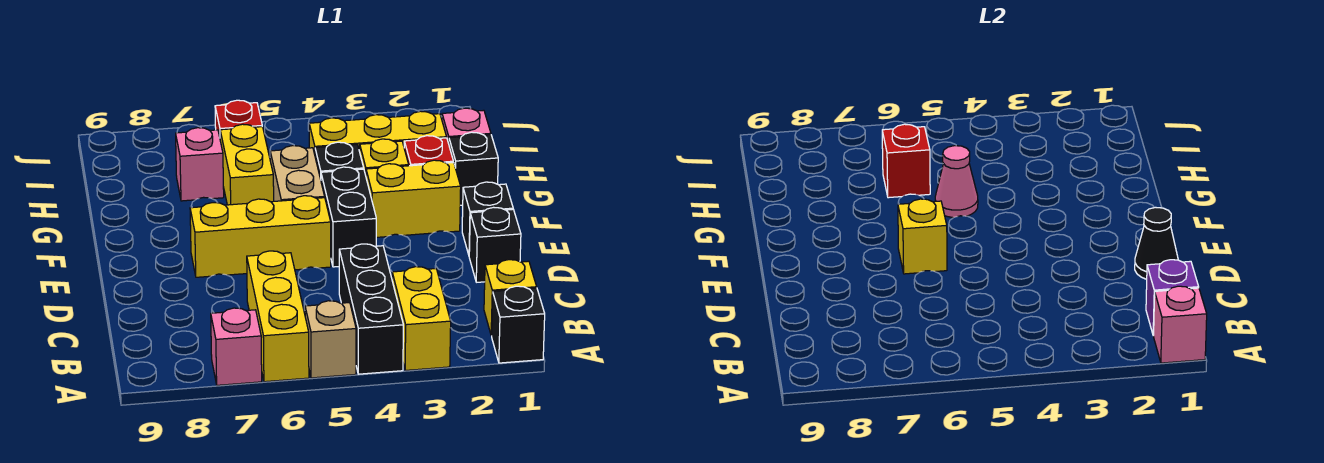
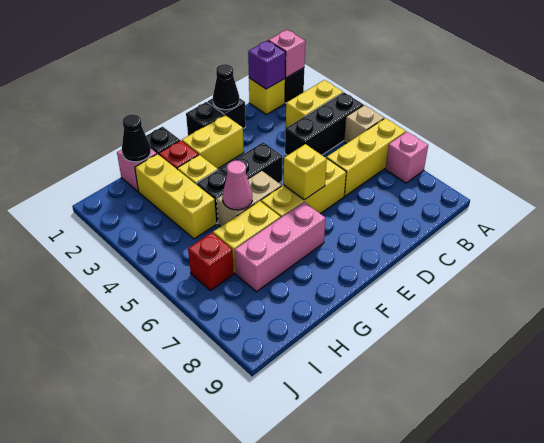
yellow 1x3 brick [190,196,331,277] -> yellow 1x3 brick turned to [261,158,346,218]
yellow 1x2 brick [366,160,461,237] -> yellow 1x2 brick turned to [182,115,244,168]
none -> black 1x1 cone [122,114,151,162]
red 1x1 brick [882,124,930,198] -> none
pink 1x1 brick [176,128,224,201] -> pink 1x3 brick [235,202,325,292]

